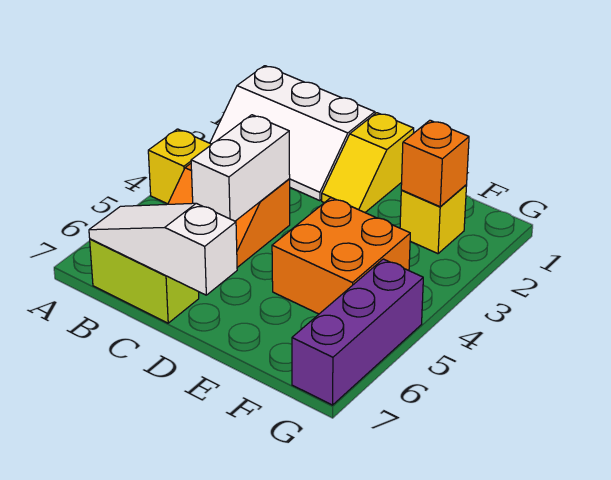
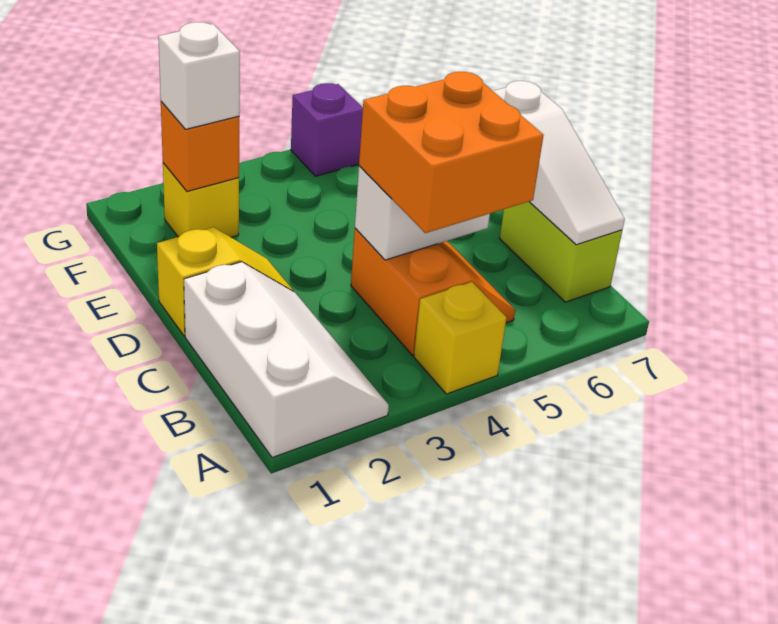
orange 2x2 brick [272,198,410,314] -> orange 2x2 brick moved to [359,72,544,233]
none -> white 1x1 brick [158,22,240,129]
purple 1x3 brick [292,259,423,405] -> purple 1x1 brick [291,83,363,176]

